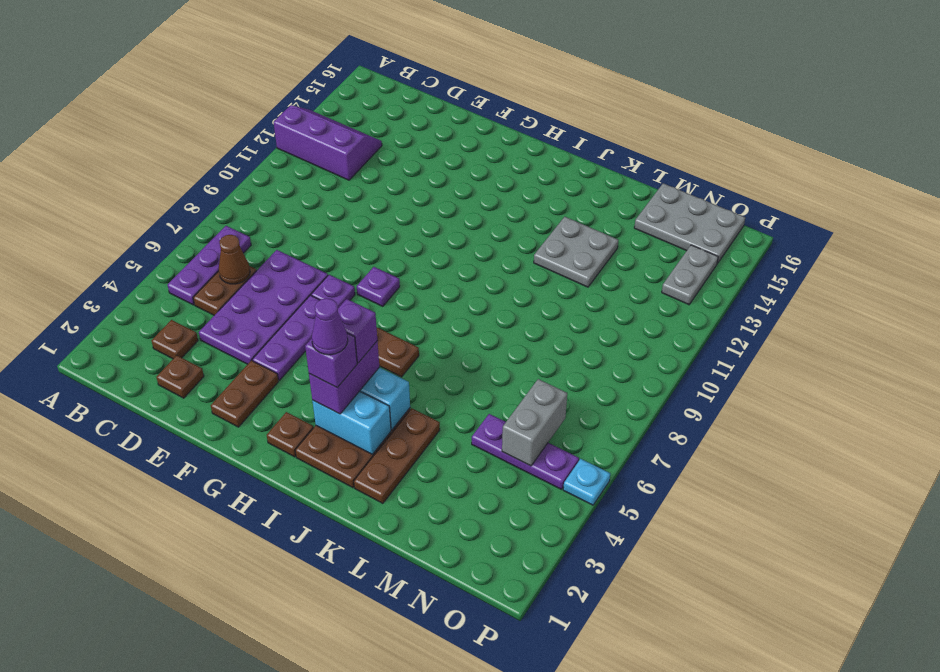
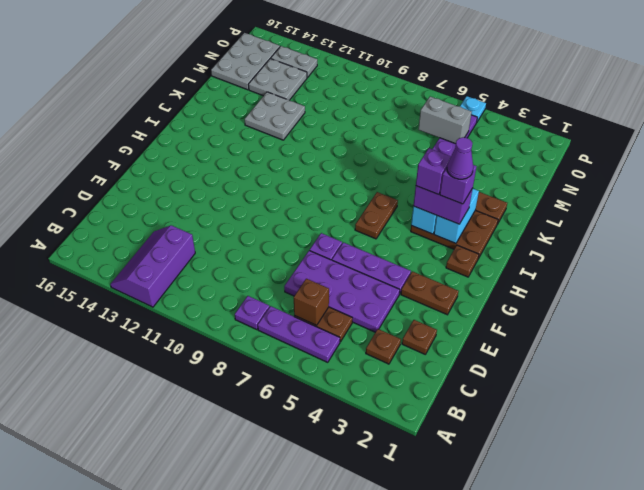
brown 1x1 cone [219,235,250,284] -> brown 1x1 brick [294,279,329,325]
purple 1x1 plate [357,267,400,306] -> purple 1x1 plate moved to [235,296,269,330]
none -> grey 2x2 plate [248,59,307,100]

